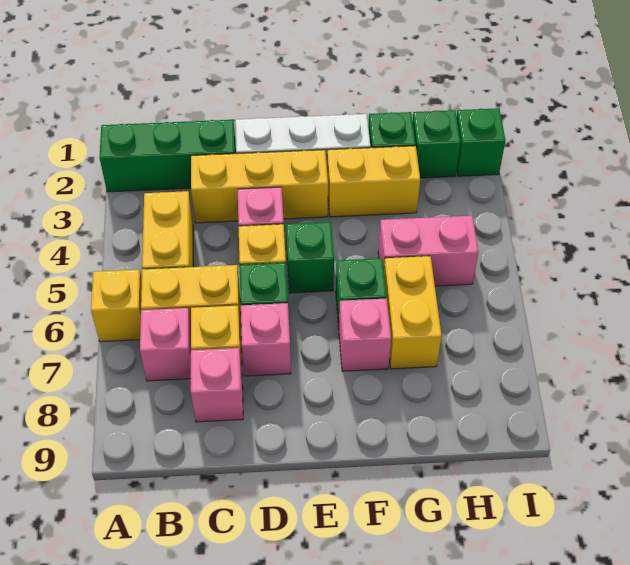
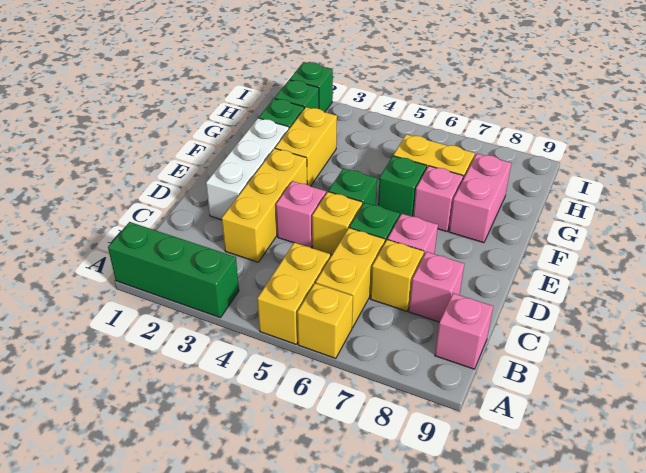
green 1x3 brick [99,120,236,192] -> green 1x3 brick turned to [108,222,239,317]
yellow 1x2 brick [142,191,193,269] -> yellow 1x2 brick turned to [257,243,330,344]
pink 1x1 brick [140,308,191,381] -> pink 1x1 brick moved to [435,293,493,369]
pink 1x2 brick [378,216,478,286] -> pink 1x2 brick moved to [449,154,511,243]

